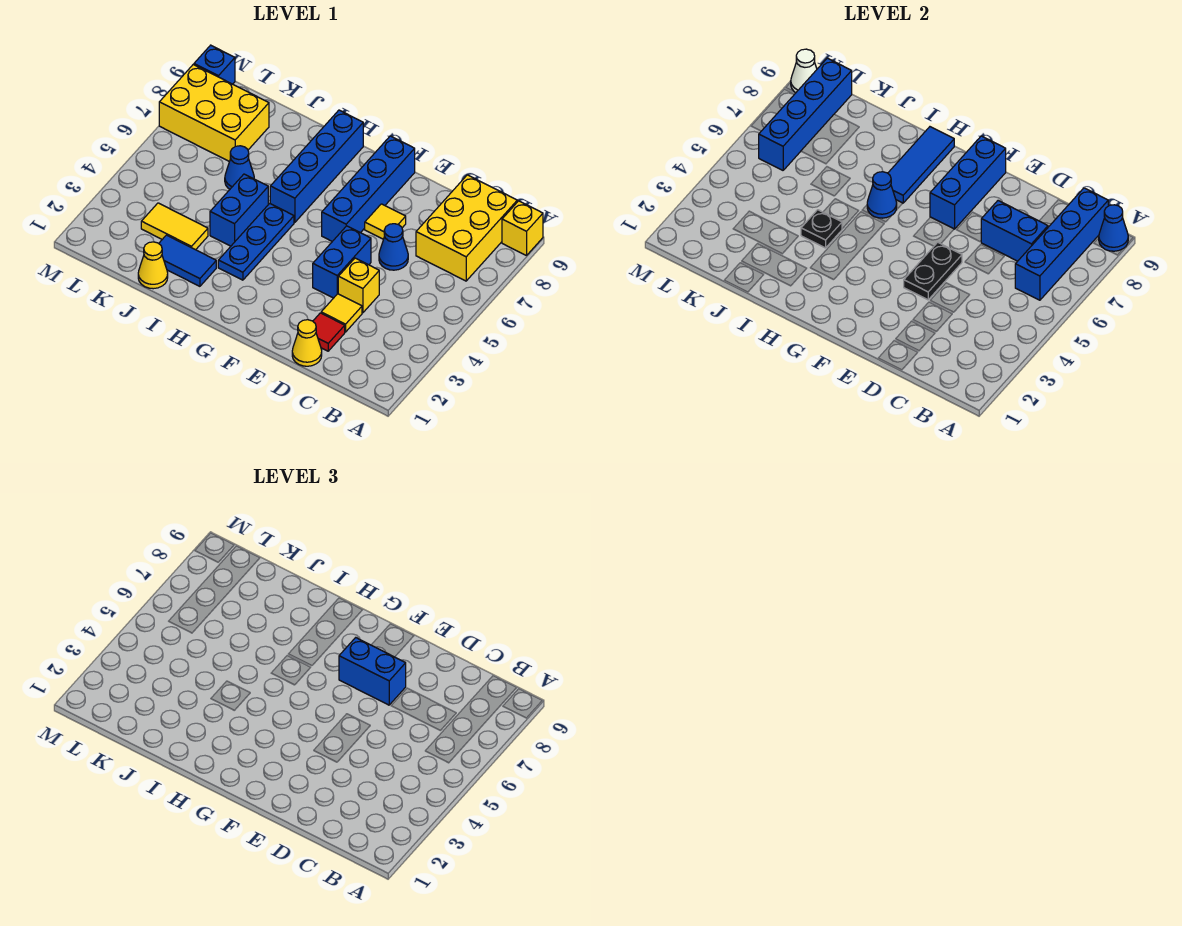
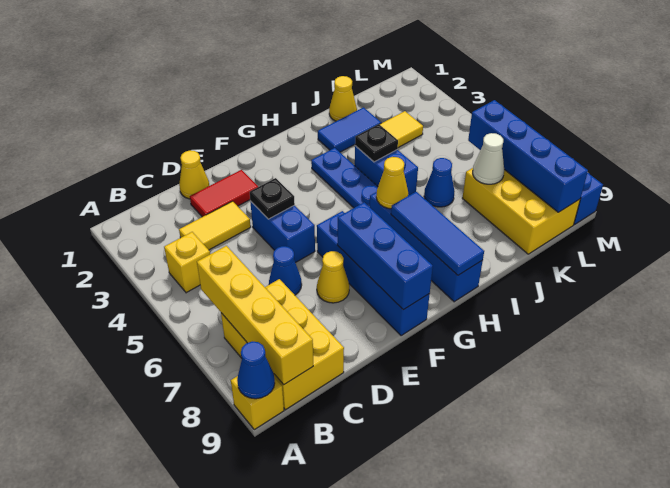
blue 1x4 brick [1015,188,1108,300] -> yellow 1x4 brick [197,246,313,385]
blue 1x2 brick [981,201,1048,261] -> none
red 1x1 tile [313,313,345,351] -> red 1x2 tile [190,170,258,217]
yellow 1x1 tile [321,294,362,332] -> yellow 1x2 tile [179,201,251,250]
yellow 1x1 brick [338,258,379,313] -> yellow 1x1 brick moved to [164,232,210,293]
black 1x2 plate [904,242,962,300] -> black 1x1 plate [250,178,295,219]
yellow 1x1 tile [365,204,406,239] -> yellow 1x1 cone [317,251,349,303]
blue 1x2 brick [339,638,406,705] -> none
blue 1x1 cone [867,172,897,218] -> yellow 1x1 cone [376,157,408,209]
yellow 2x3 brick [159,65,269,162] -> yellow 2x3 brick turned to [462,168,580,254]
white 1x1 cone [791,49,817,93] -> white 1x1 cone moved to [473,133,504,184]

